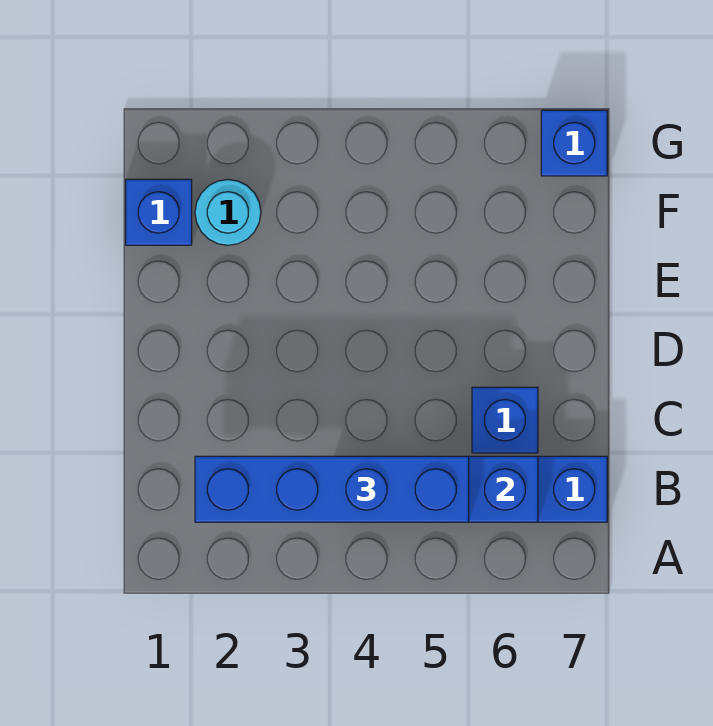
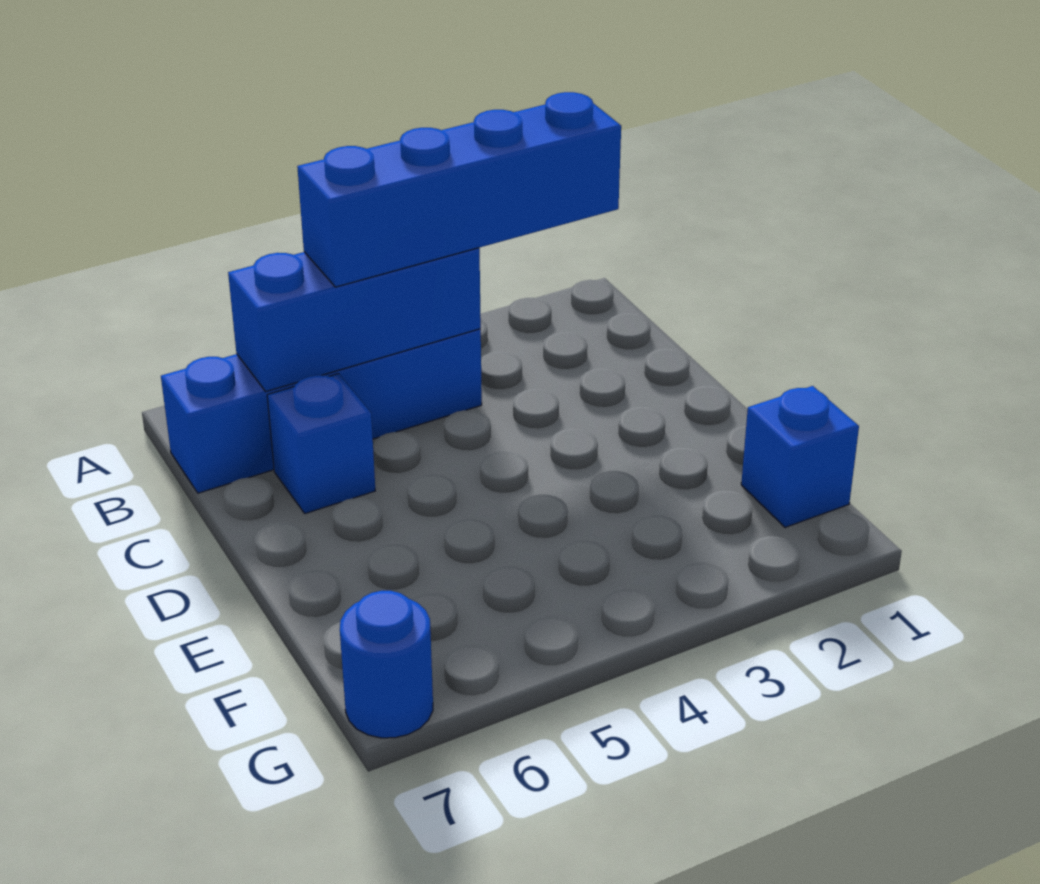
cyan 1x1 round brick [195,180,261,245] -> none
blue 1x1 brick [541,110,607,176] -> blue 1x1 round brick [340,591,433,738]

